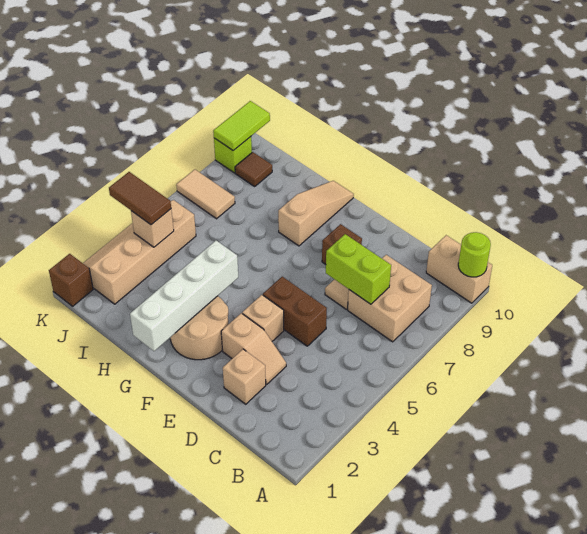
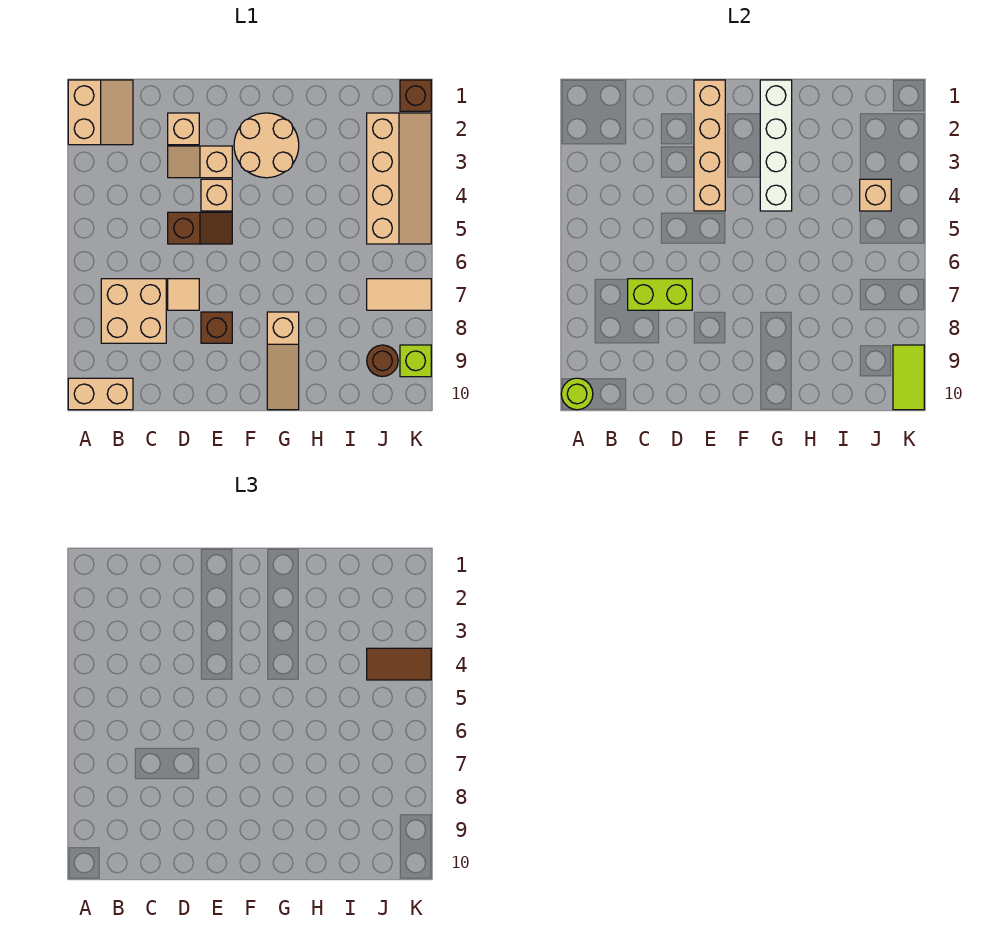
none -> tan 2x2 slope [68,80,133,145]
brown 1x2 brick [263,277,327,346] -> brown 1x2 slope [168,212,232,244]
none -> tan 1x4 brick [694,80,725,211]
brown 1x1 tile [235,152,272,186] -> brown 1x1 round brick [367,345,398,377]

